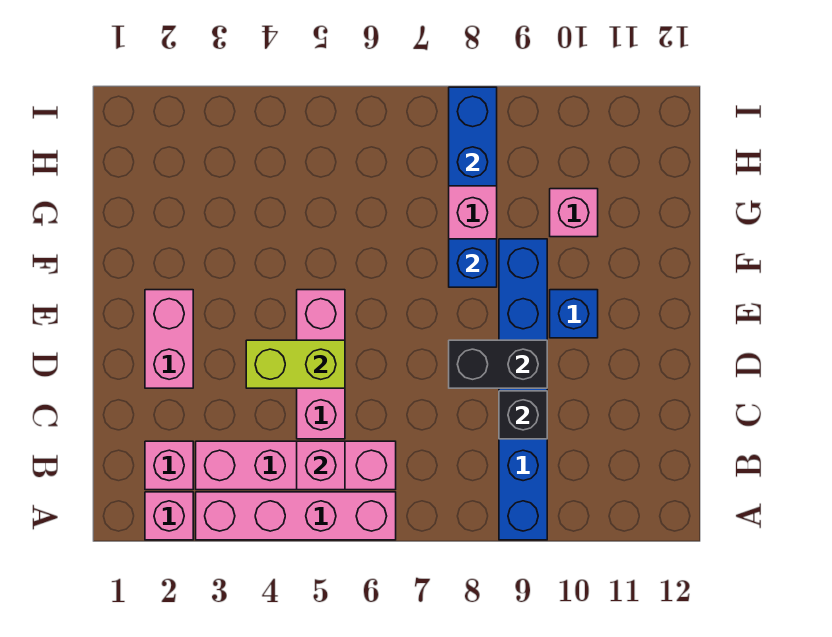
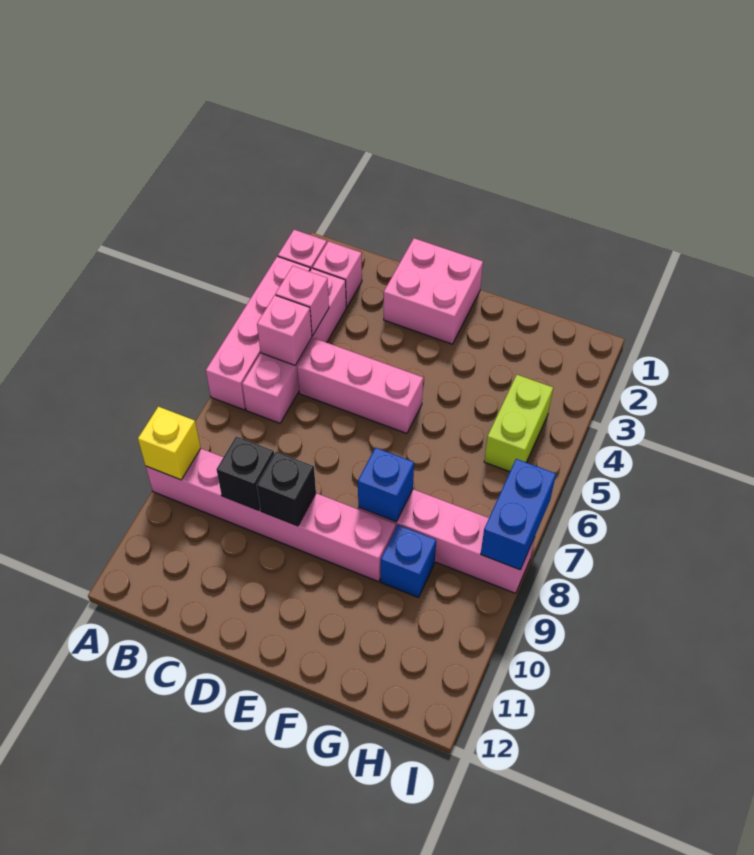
blue 1x6 brick [499,239,547,540] -> pink 1x6 brick [146,449,396,582]
none -> yellow 1x1 brick [138,407,201,480]
pink 1x2 brick [145,290,193,388] -> pink 2x2 brick [384,238,483,344]
lime 1x2 brick [246,340,345,388] -> lime 1x2 brick moved to [484,375,553,472]
black 1x2 brick [449,340,547,388] -> black 1x1 brick [257,452,316,526]
blue 1x1 brick [550,290,598,338] -> blue 1x1 brick moved to [381,525,436,598]
pink 1x1 brick [550,189,598,237] -> pink 1x1 brick moved to [275,266,329,335]
blue 1x2 brick [449,87,497,186] -> blue 1x2 brick turned to [481,459,556,570]

